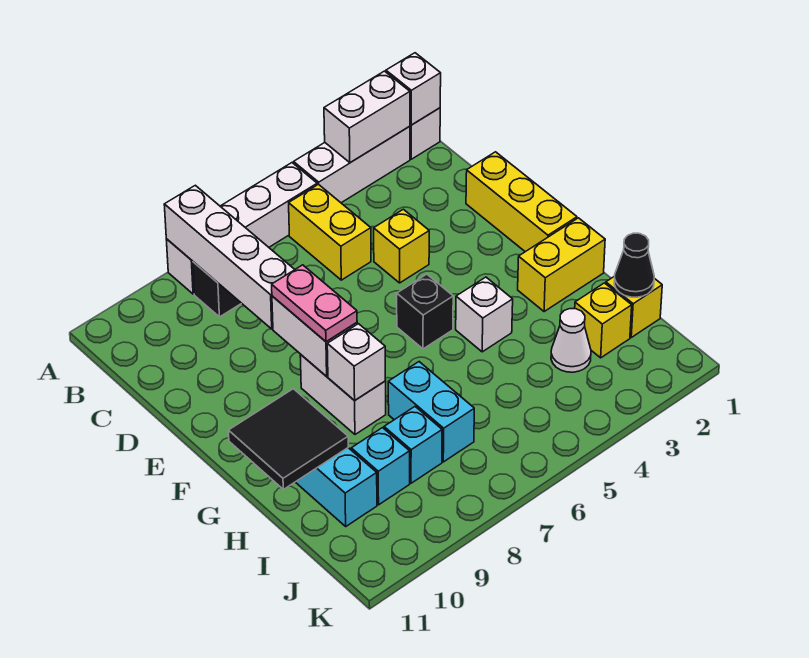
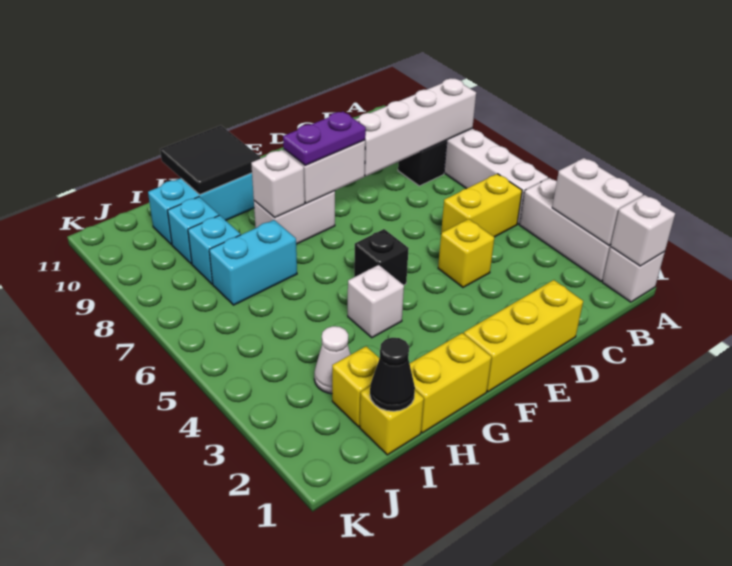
pink 1x2 plate [272,265,357,342] -> purple 1x2 plate [283,112,366,165]
yellow 1x2 brick [518,218,605,312] -> yellow 1x2 brick turned to [410,333,492,433]

